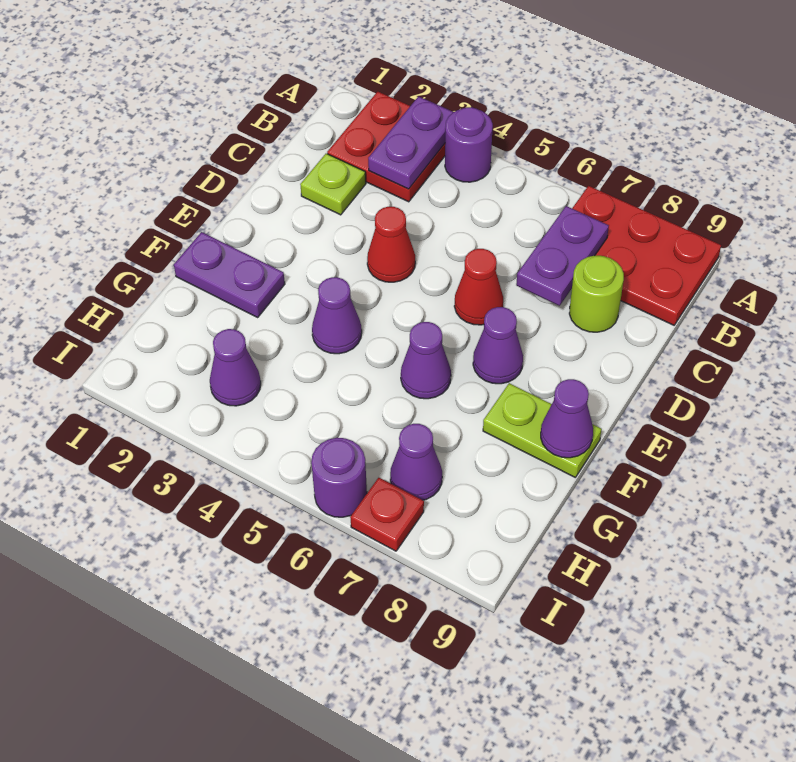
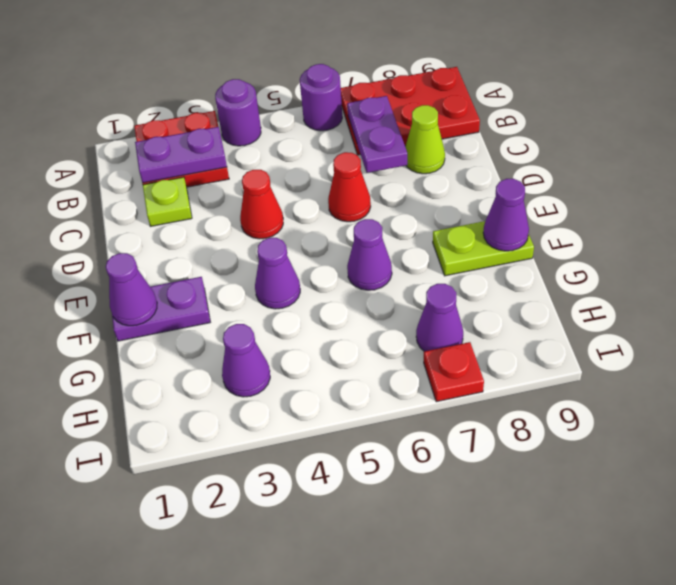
purple 1x2 plate [368,96,453,189] -> purple 1x2 plate turned to [135,127,227,183]
lime 1x1 round brick [569,255,624,332] -> lime 1x1 cone [405,105,445,174]
purple 1x1 cone [473,307,523,384] -> purple 1x1 cone moved to [106,253,157,326]
purple 1x1 round brick [311,438,367,517] -> purple 1x1 round brick moved to [300,64,342,131]

